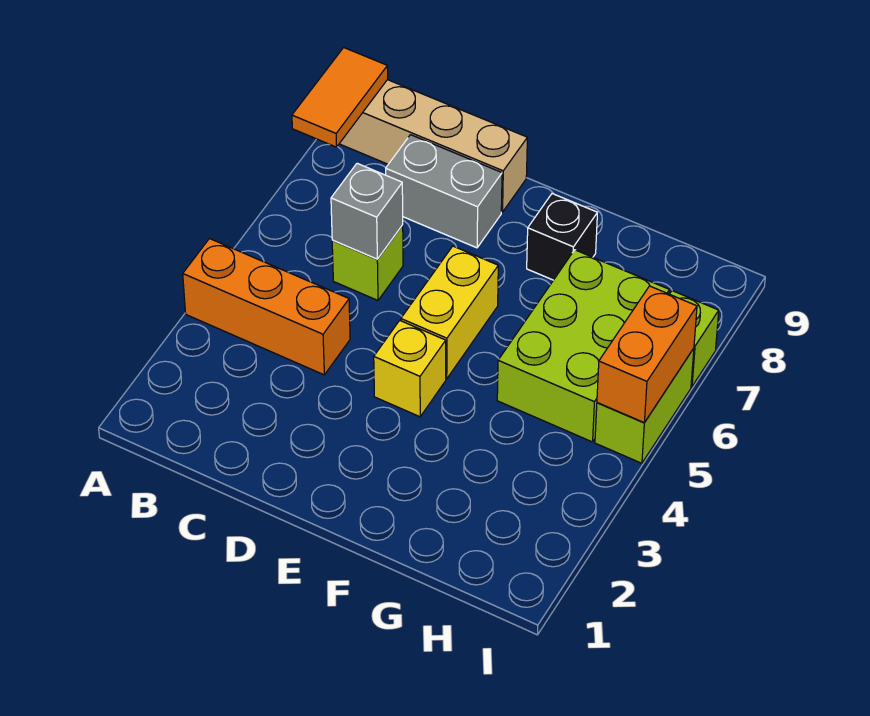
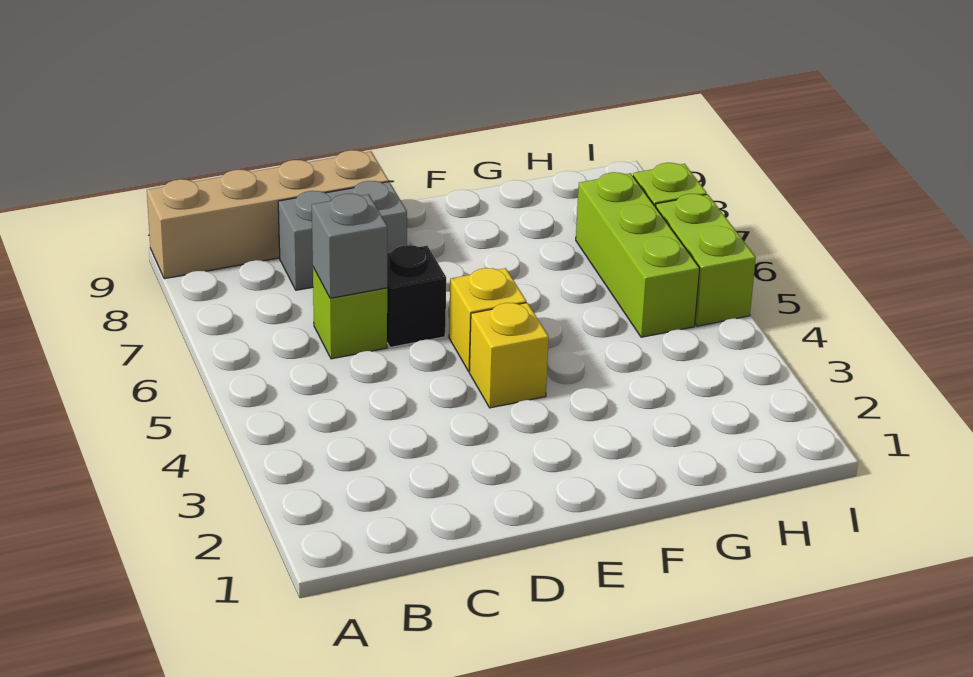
orange 1x3 brick [183,239,350,375] -> none
orange 1x2 tile [292,48,388,147] -> none
yellow 1x2 brick [401,246,498,379] -> yellow 1x1 brick [449,268,526,371]
black 1x1 brick [527,194,597,280] -> black 1x1 brick moved to [387,245,446,347]
lime 2x3 brick [497,250,670,442] -> lime 1x3 brick [576,172,700,337]
orange 1x2 brick [597,286,697,423] -> none

